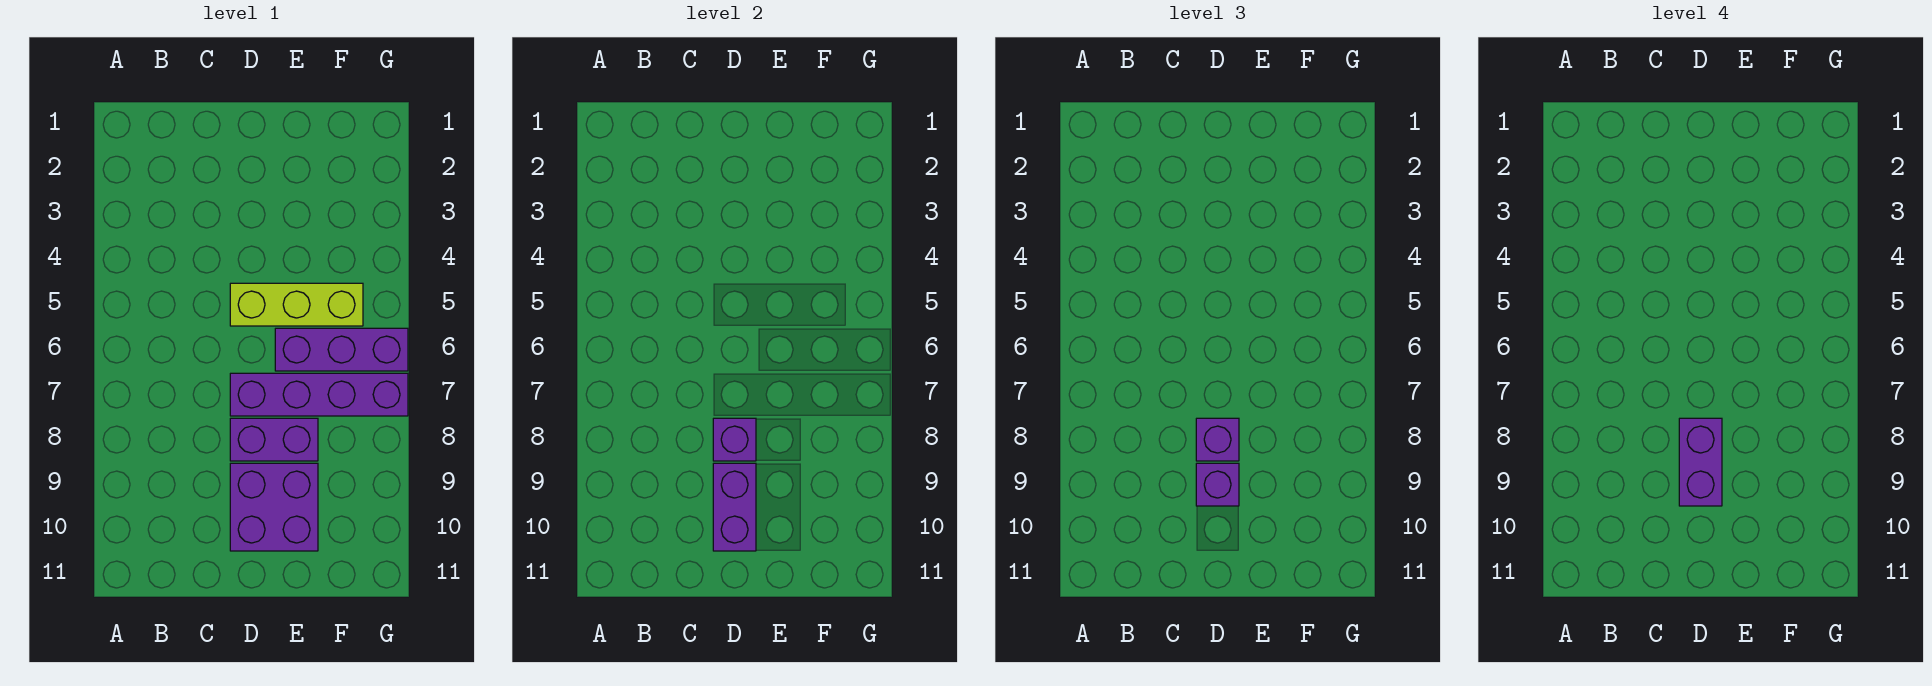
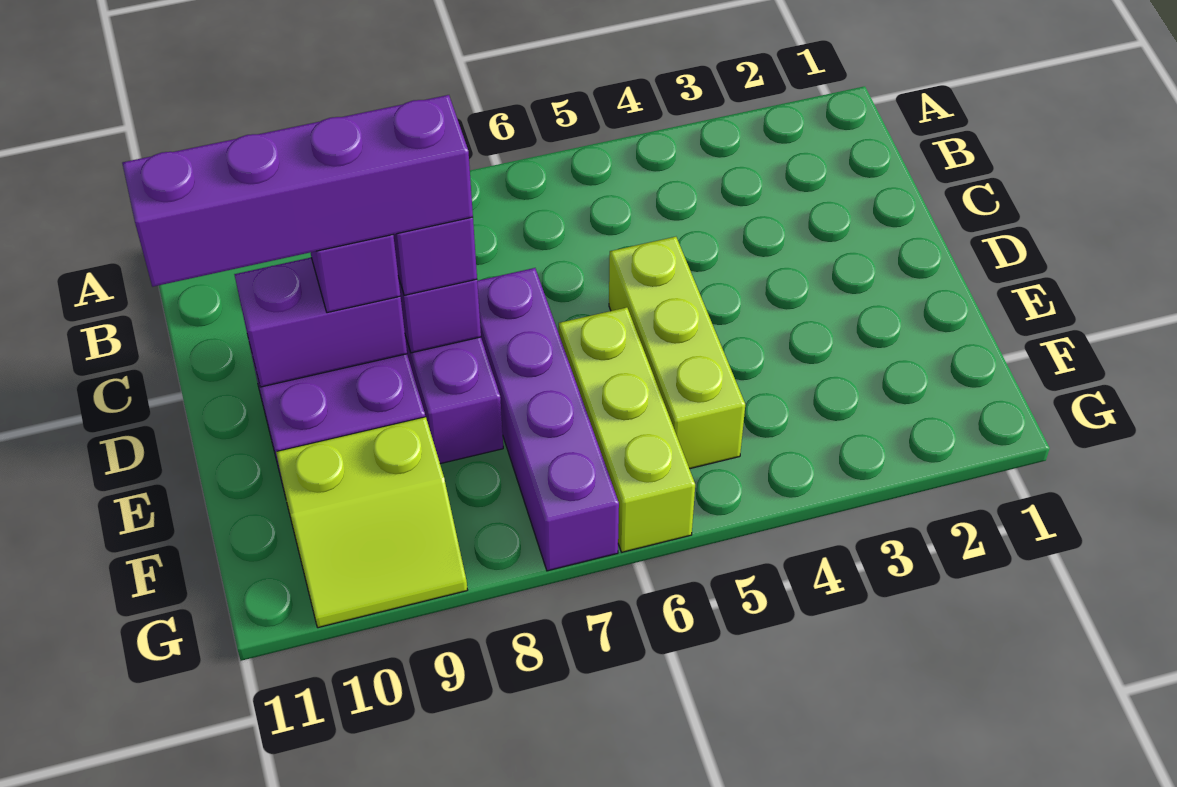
purple 1x2 brick [1679,418,1722,506] -> purple 1x4 brick [122,95,473,287]
purple 1x3 brick [275,328,408,371] -> lime 1x3 brick [559,307,695,552]
none -> lime 2x2 slope [276,417,467,628]

